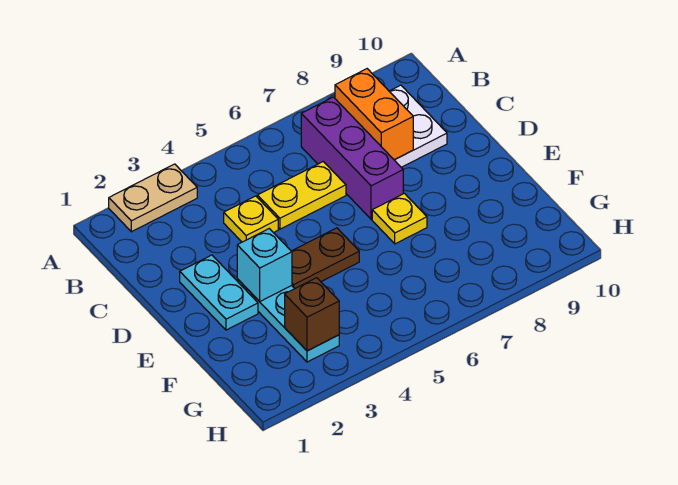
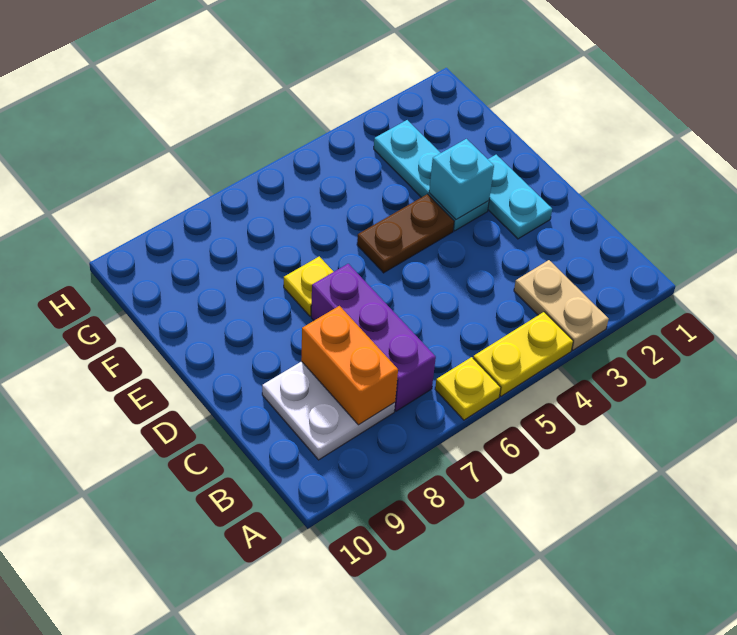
tan 1x2 plate [109,164,197,232] -> tan 1x2 plate turned to [514,260,609,350]
yellow 1x1 plate [224,196,278,242] -> yellow 1x1 plate moved to [435,357,501,420]
yellow 1x2 plate [257,162,346,229] -> yellow 1x2 plate moved to [473,312,573,396]
brown 1x1 brick [285,278,339,351] -> none

